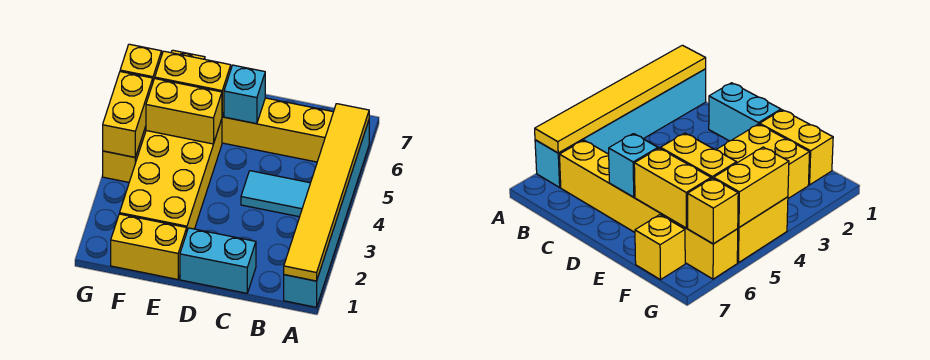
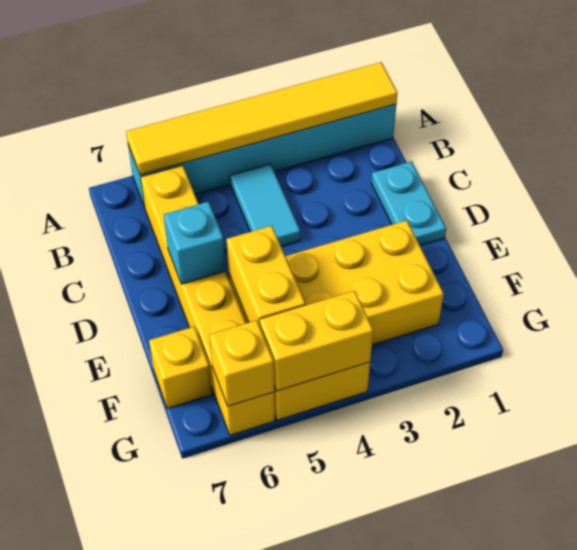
cyan 1x2 brick [180,228,256,293] -> cyan 1x2 plate [371,162,446,246]
yellow 1x2 brick [111,214,187,279] -> none
yellow 1x2 brick [155,51,231,116] -> none

